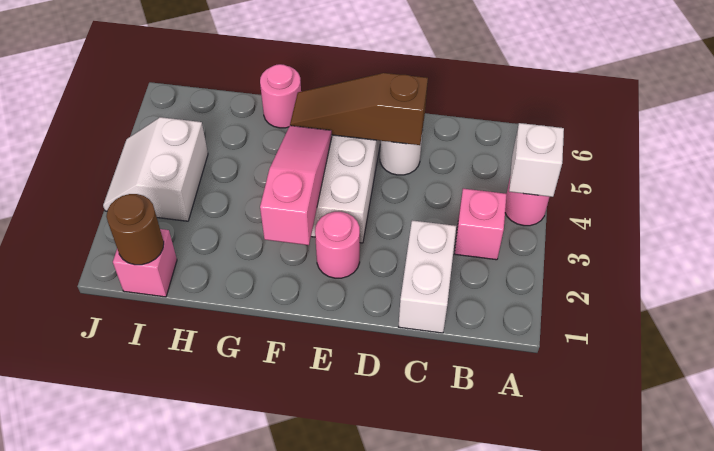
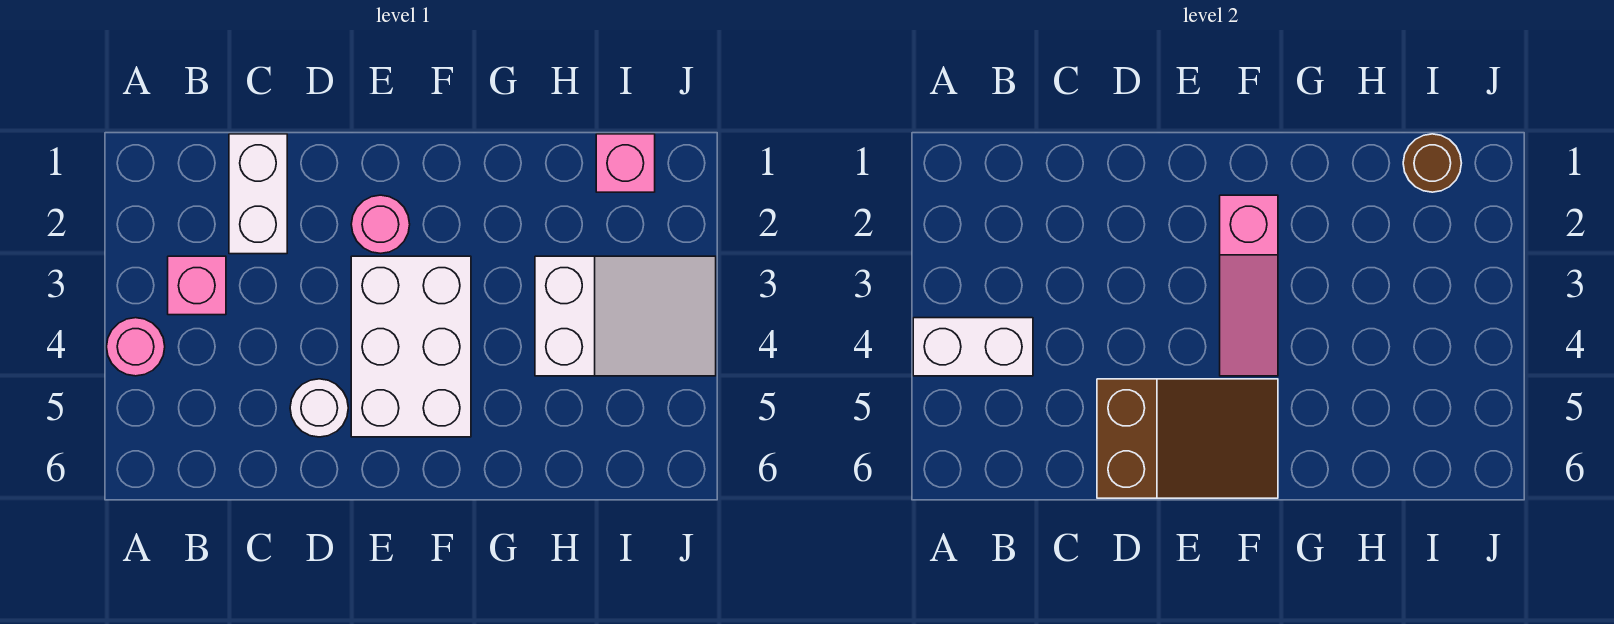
white 1x1 brick [509,123,564,197] -> white 1x2 brick [913,318,1033,376]
brown 1x3 slope [290,73,428,145] -> brown 2x3 slope [1097,379,1278,498]
pink 1x1 round brick [260,64,301,128] -> none
white 2x2 slope [103,117,208,221] -> white 2x3 slope [535,256,716,376]

